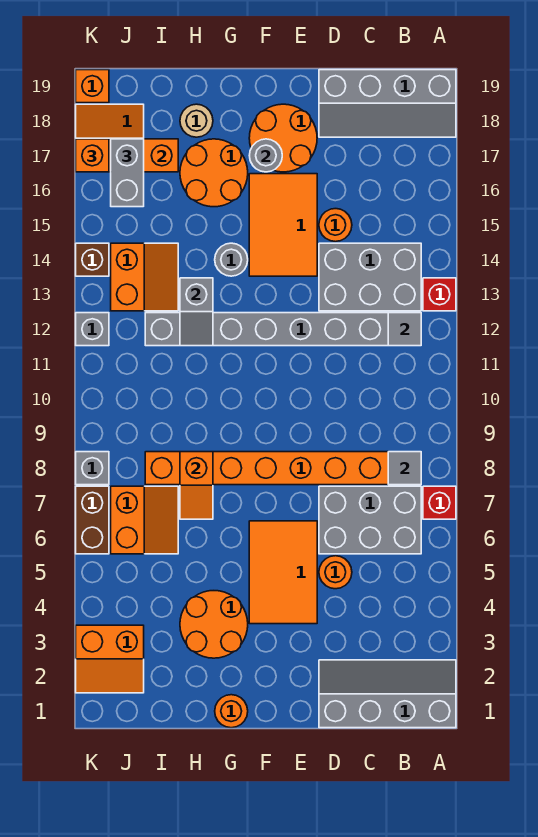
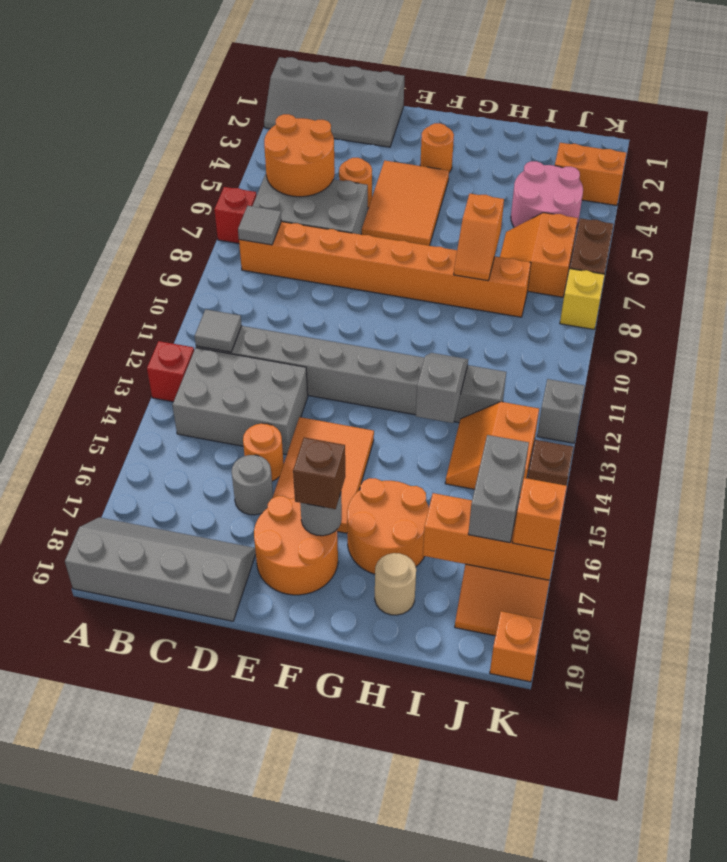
none -> brown 1x1 brick [293,437,345,509]
orange 1x1 round brick [215,695,248,728] -> orange 1x1 round brick moved to [420,123,454,172]
orange 2x2 round brick [180,591,248,658] -> orange 2x2 round brick moved to [264,114,335,197]
grey 1x1 round brick [215,243,248,276] -> grey 1x1 round brick moved to [232,455,273,515]
orange 1x2 slope [180,452,213,519] -> orange 1x2 slope turned to [454,194,504,281]
none -> pink 2x2 round brick [511,161,583,228]
grey 1x1 brick [76,452,109,485] -> yellow 1x1 brick [560,269,605,329]

